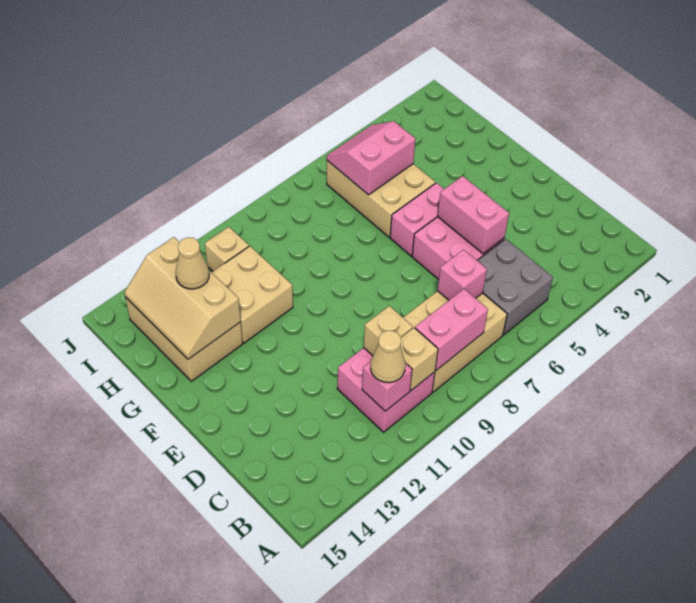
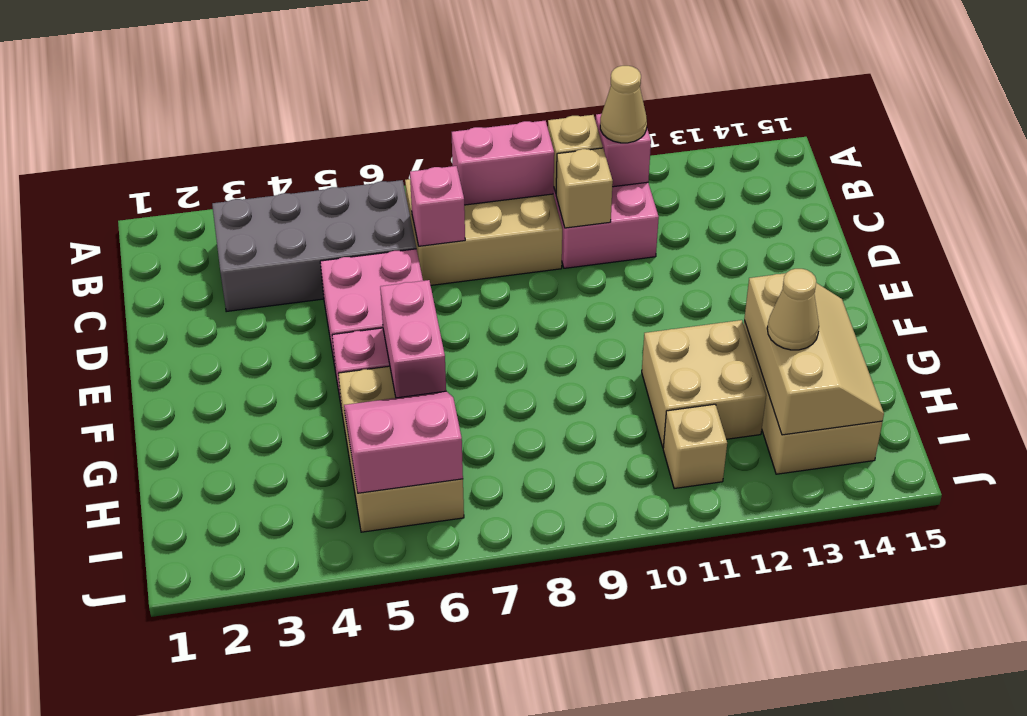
grey 2x2 brick [477,239,553,335] -> grey 2x4 brick [212,180,416,312]
pink 1x2 brick [438,176,509,254] -> pink 1x2 brick moved to [380,280,446,398]
pink 2x2 slope [327,121,415,195] -> pink 2x2 slope turned to [344,391,463,493]

